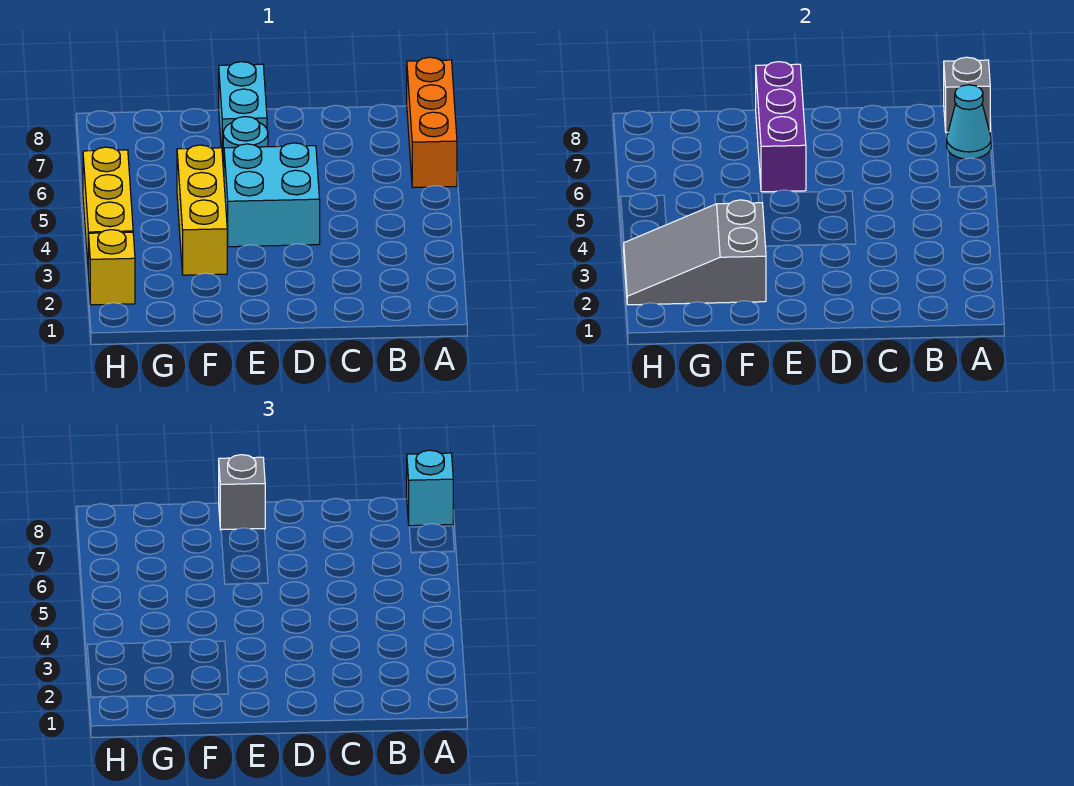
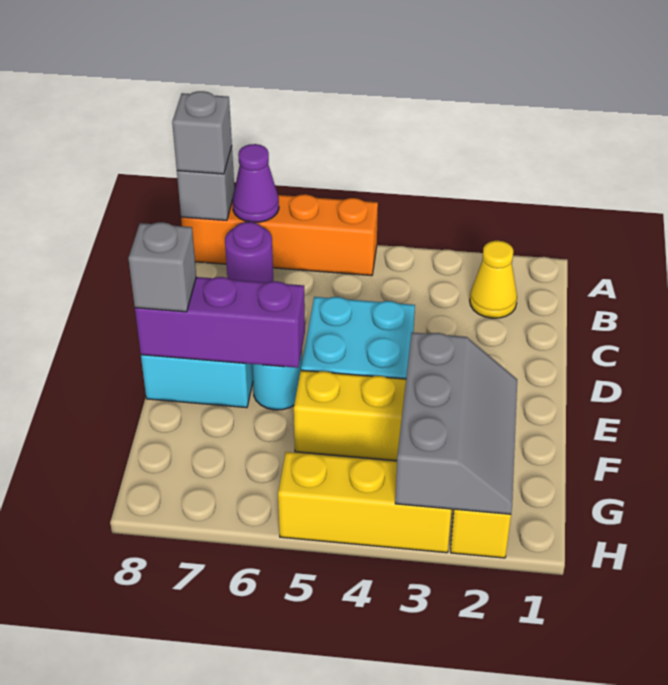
orange 1x3 brick [407,57,457,188] -> orange 1x4 brick [181,194,378,276]
cyan 1x1 cone [947,85,991,159] -> purple 1x1 cone [233,144,279,222]
cyan 1x1 brick [407,450,453,526] -> grey 1x1 brick [172,91,232,174]
none -> yellow 1x1 cone [470,241,517,318]
none -> purple 1x1 round brick [225,222,273,283]
grey 2x3 slope [624,200,766,305] -> grey 2x3 slope turned to [395,332,517,514]

